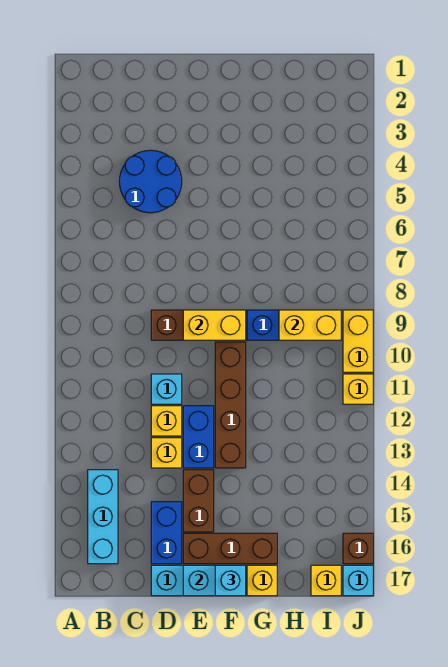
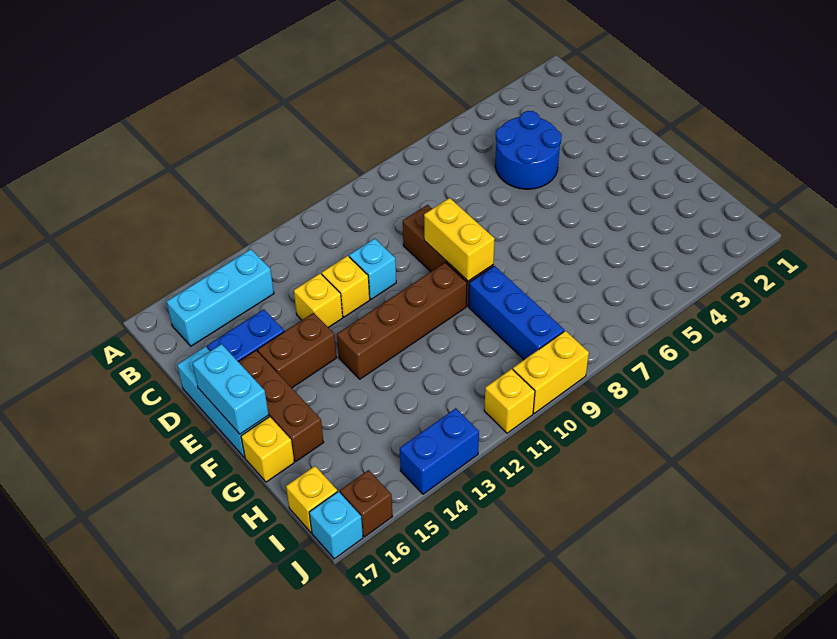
blue 1x2 brick [183,406,214,468] -> blue 1x2 brick moved to [400,408,479,494]
cyan 1x1 brick [215,565,246,596] -> none
yellow 1x2 brick [279,310,341,340] -> none

